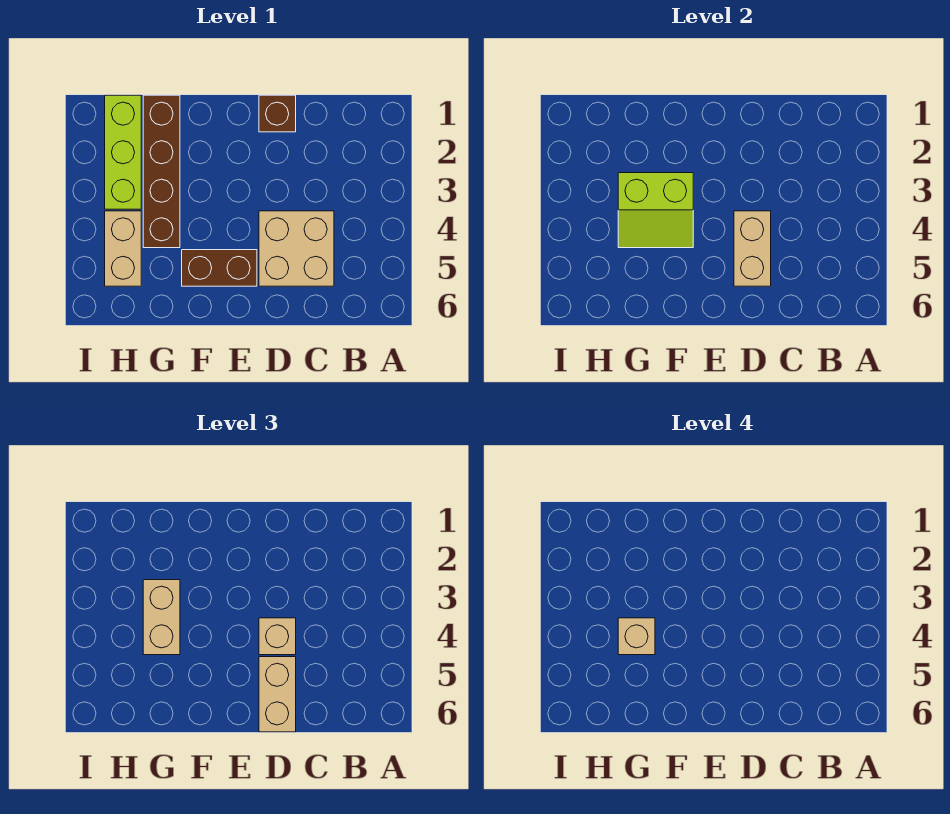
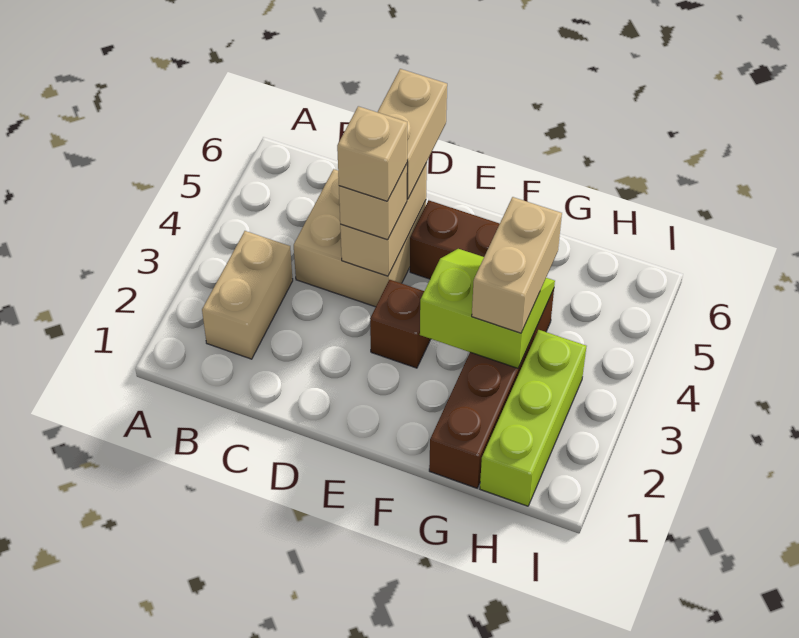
brown 1x1 brick [259,95,296,132] -> brown 1x1 brick moved to [370,280,431,368]
tan 1x1 brick [618,618,655,655] -> tan 1x1 brick moved to [337,106,407,201]
tan 1x2 brick [105,211,141,286] -> tan 1x2 brick moved to [202,231,293,359]

